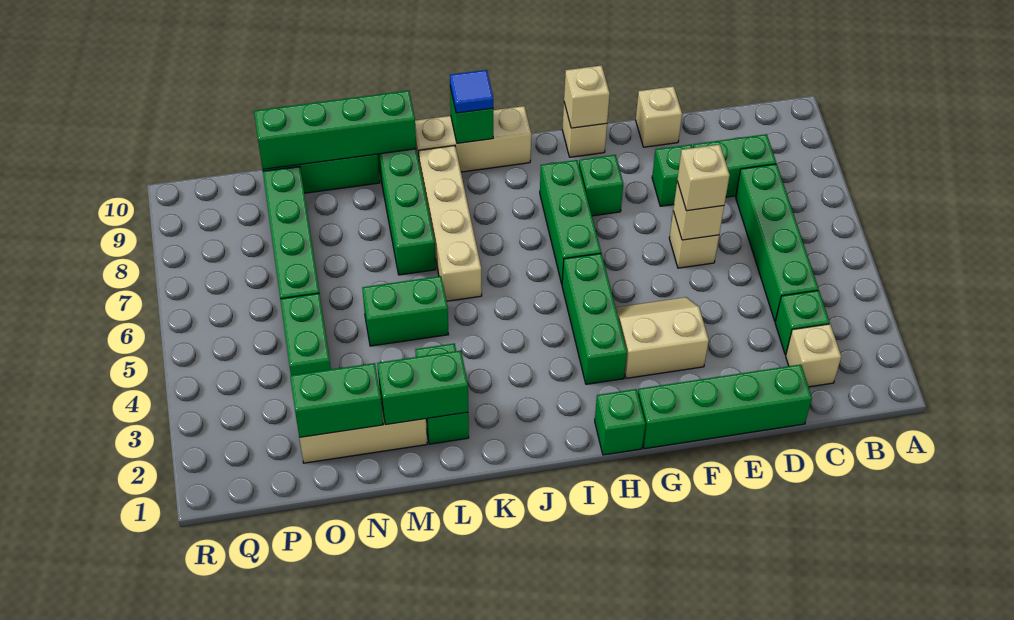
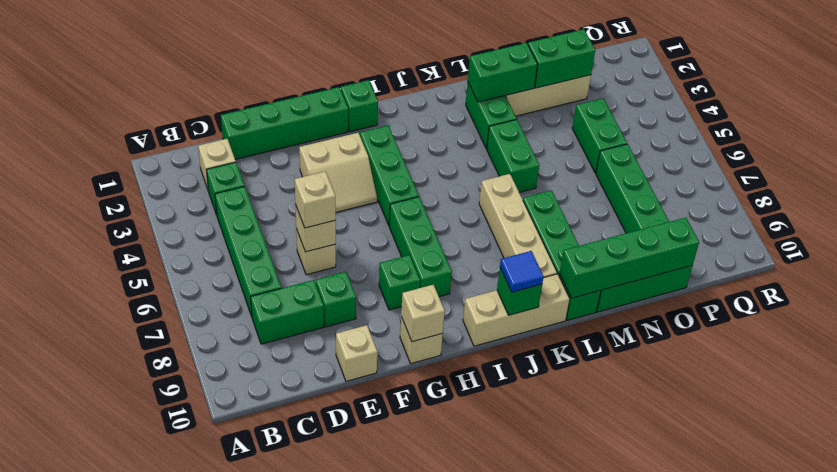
green 1x2 brick [362,276,449,346] -> green 1x2 brick turned to [487,119,539,192]

